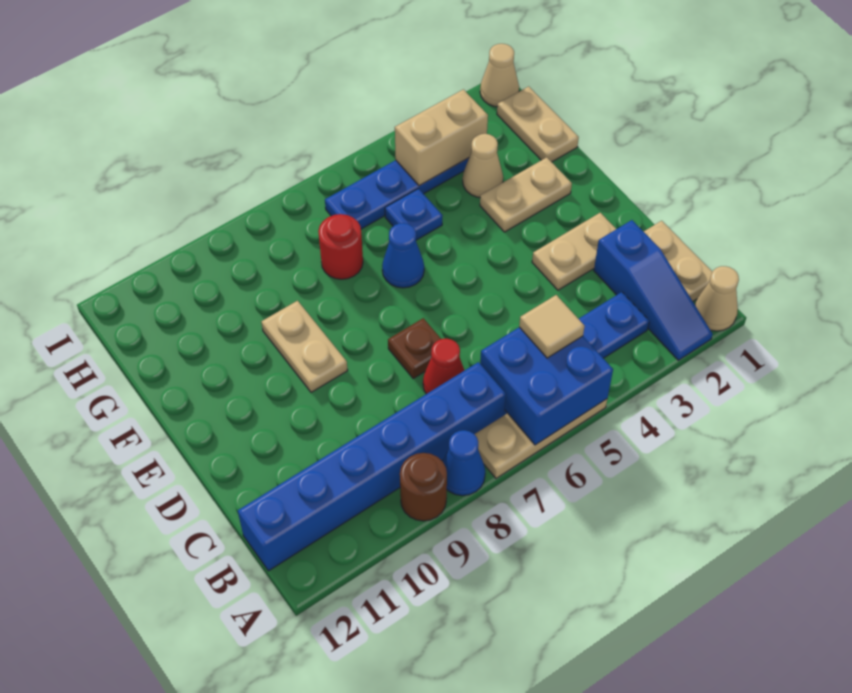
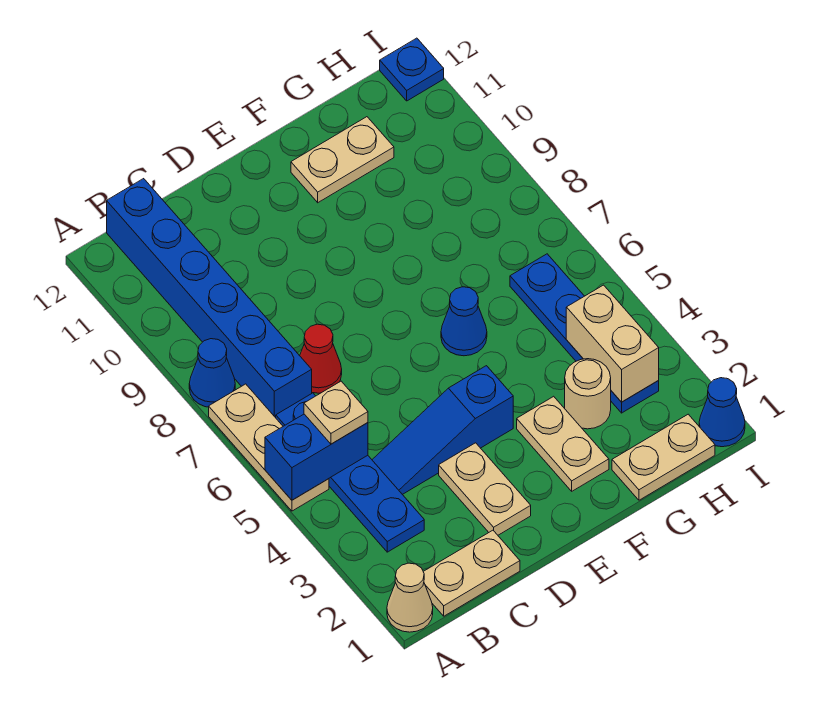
blue 1x3 slope [594,220,713,360] -> blue 1x3 slope moved to [372,366,513,494]
blue 2x2 brick [480,327,613,445] -> blue 1x2 brick [265,414,368,500]
brown 1x1 round brick [400,453,447,521] -> none
tan 1x1 tile [519,295,585,358] -> tan 1x1 plate [304,381,368,444]
brown 1x1 plate [388,318,441,378] -> none
tan 1x2 plate [261,301,348,392] -> tan 1x2 plate moved to [291,117,394,203]
tan 1x1 cone [463,134,503,197] -> tan 1x1 round brick [565,359,611,429]
blue 1x1 plate [385,189,443,240] -> blue 1x1 plate moved to [380,38,444,101]
red 1x1 round brick [318,214,363,279] -> none
tan 1x1 cone [480,44,519,107] -> blue 1x1 cone [699,378,745,447]

